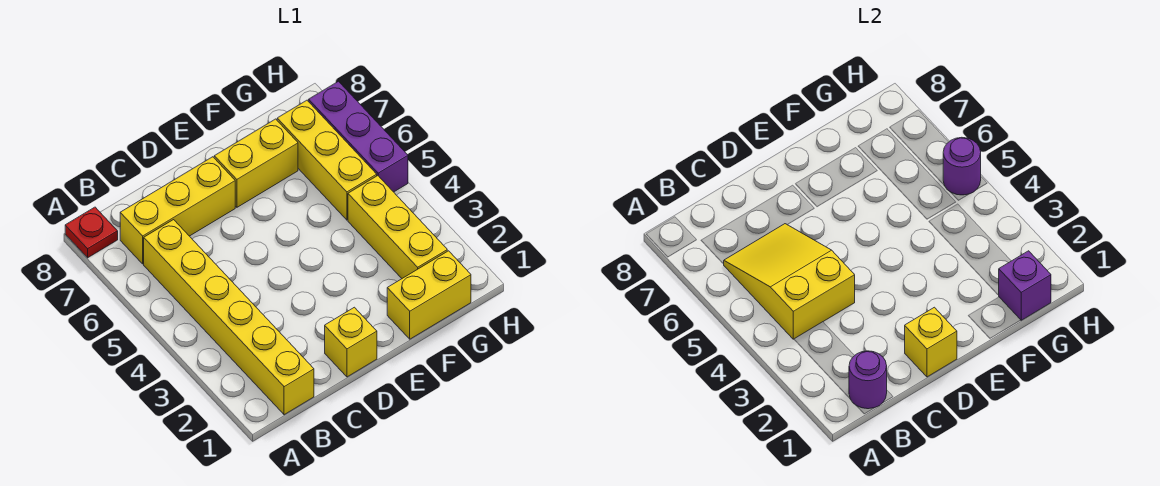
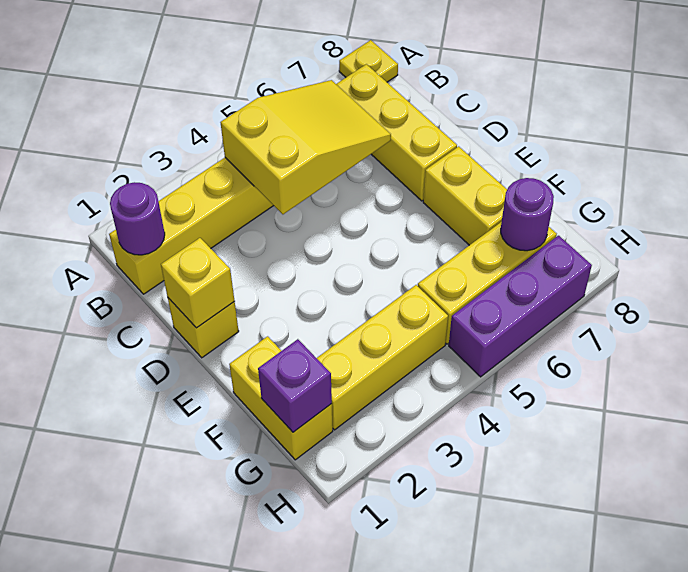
red 1x1 plate [65,207,118,258] -> yellow 1x1 plate [339,40,398,82]
purple 1x1 round brick [943,137,981,195] -> purple 1x1 round brick moved to [501,178,554,251]

